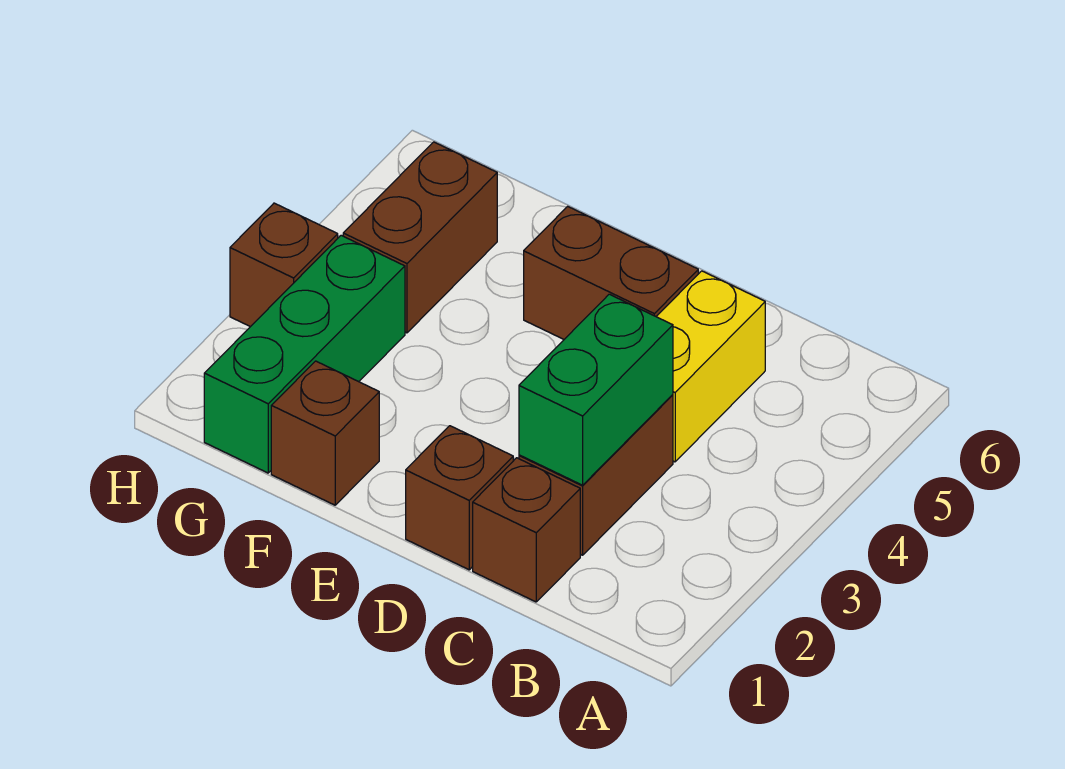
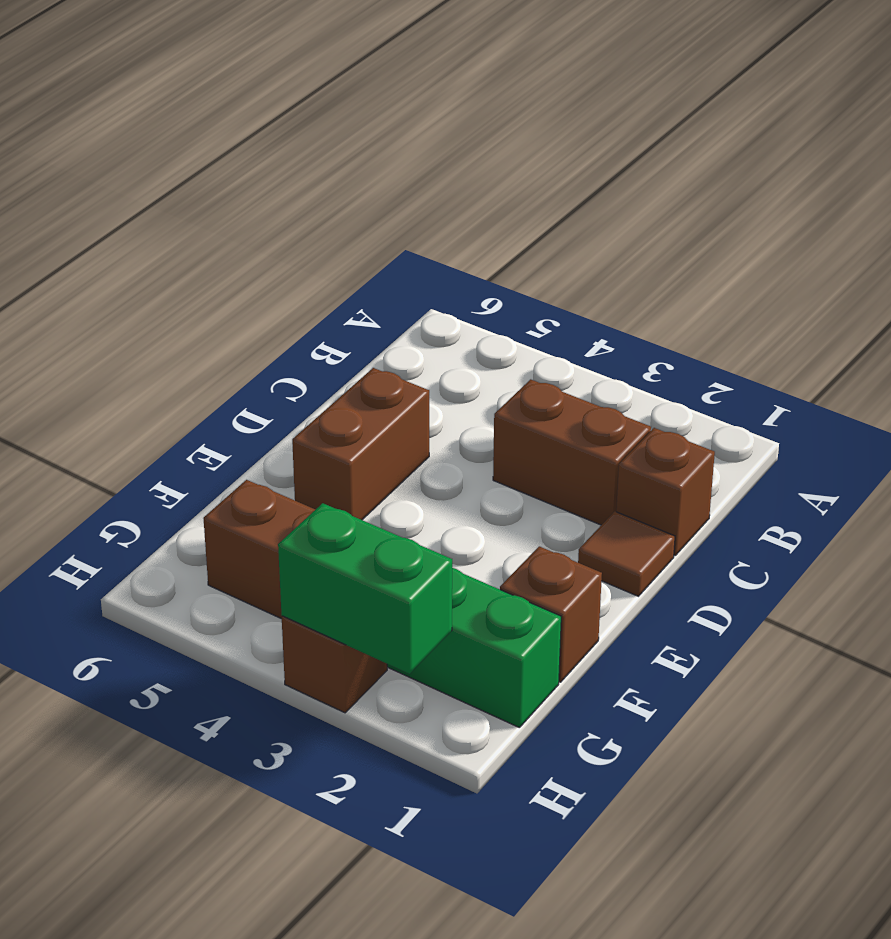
green 1x2 brick [519,294,673,485] -> green 1x2 brick moved to [278,503,452,674]
yellow 1x2 brick [656,271,765,462] -> none
brown 1x1 brick [406,426,513,570] -> brown 1x1 tile [578,511,675,596]

